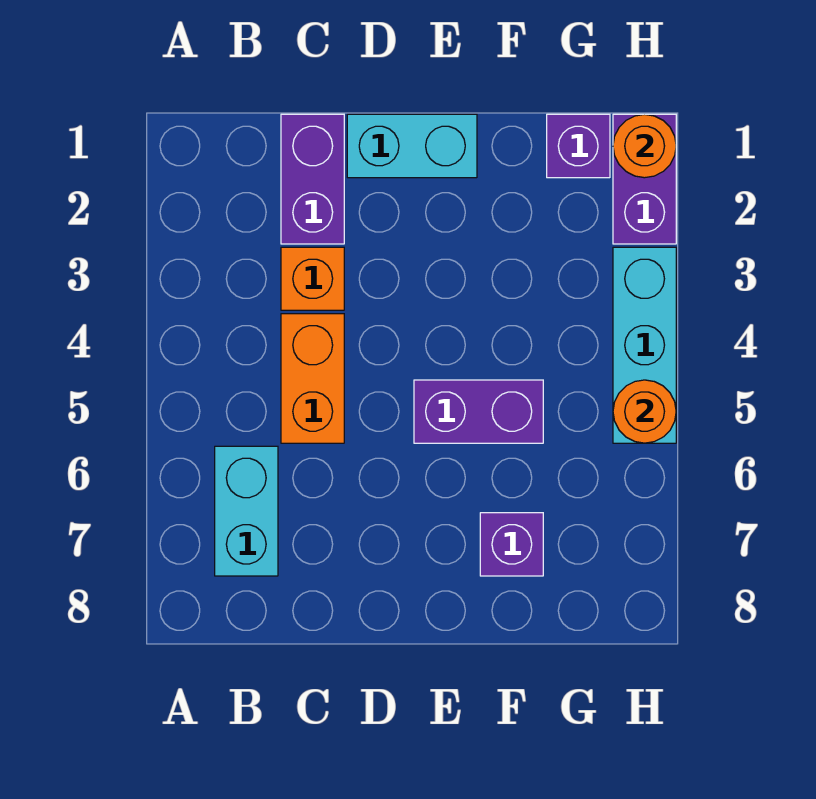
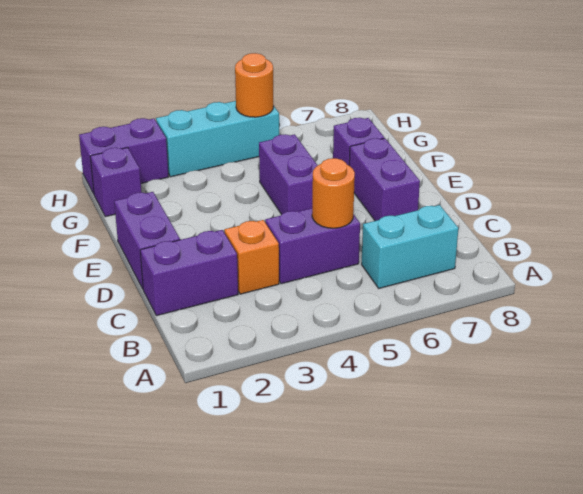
orange 1x2 brick [281,314,344,443] -> purple 1x2 brick [265,208,360,284]
cyan 1x2 brick [347,114,477,178] -> purple 1x2 brick [114,192,180,289]
none -> purple 1x2 brick [349,138,420,221]
orange 1x1 round brick [613,114,676,178] -> orange 1x1 round brick moved to [312,158,355,228]

